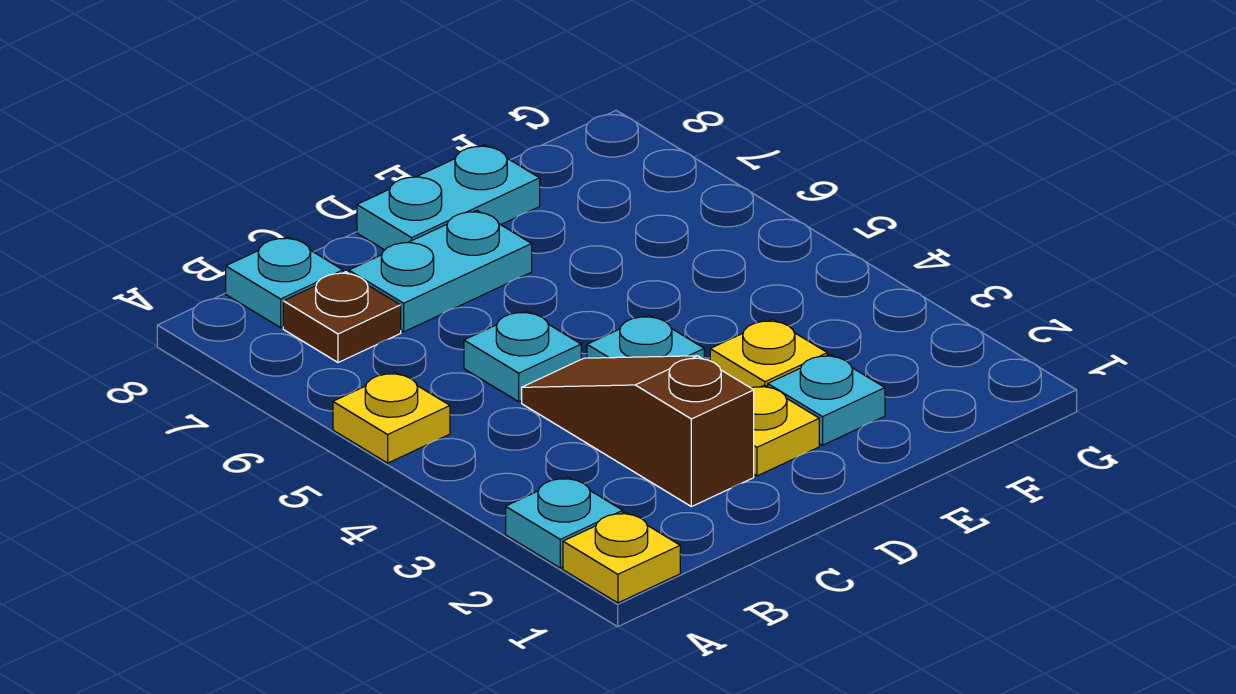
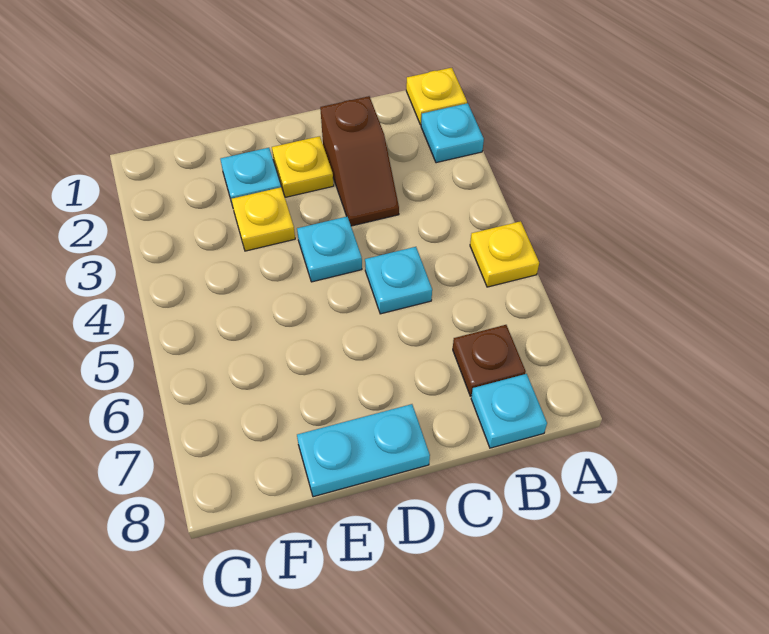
brown 1x3 slope [522,356,754,507] -> brown 1x2 slope [320,96,399,226]
cyan 1x2 plate [349,210,532,332] -> none

